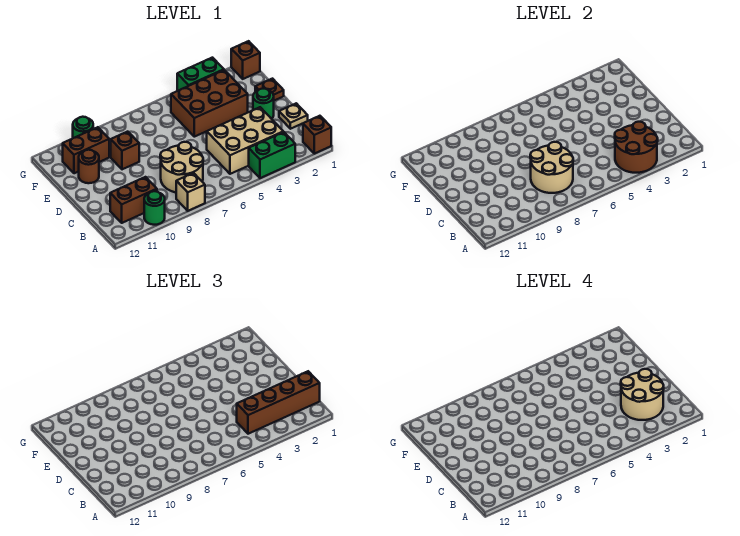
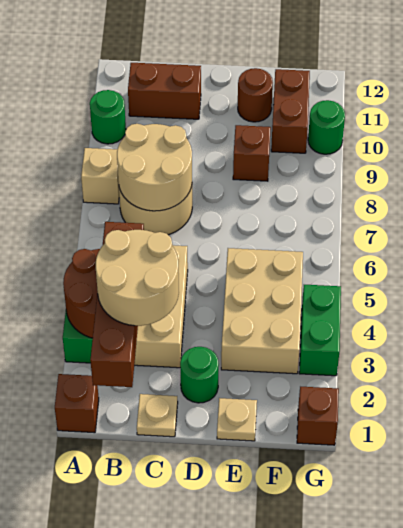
brown 1x2 brick [110,177,157,223] -> brown 1x2 brick turned to [128,63,201,119]
brown 1x1 plate [255,79,284,101] -> tan 1x1 plate [217,398,257,441]
brown 2x3 brick [171,70,248,137] -> tan 2x3 brick [221,248,303,374]

